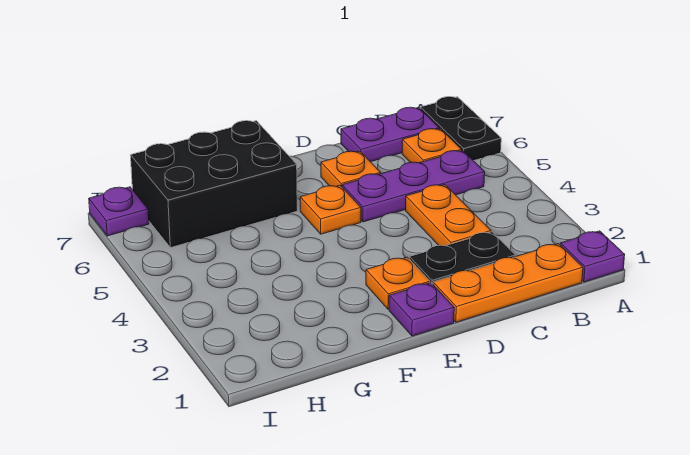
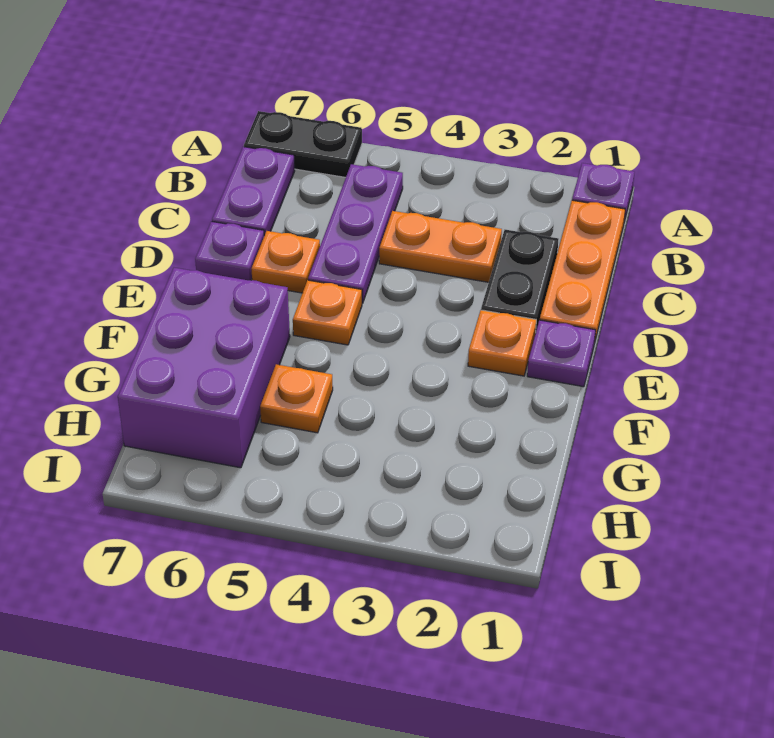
orange 1x1 plate [402,129,462,163] -> orange 1x1 plate moved to [260,364,333,433]
black 2x3 brick [130,121,297,248] -> purple 2x3 brick [118,268,290,468]
purple 1x1 plate [89,187,149,236] -> purple 1x1 plate moved to [195,221,264,280]

